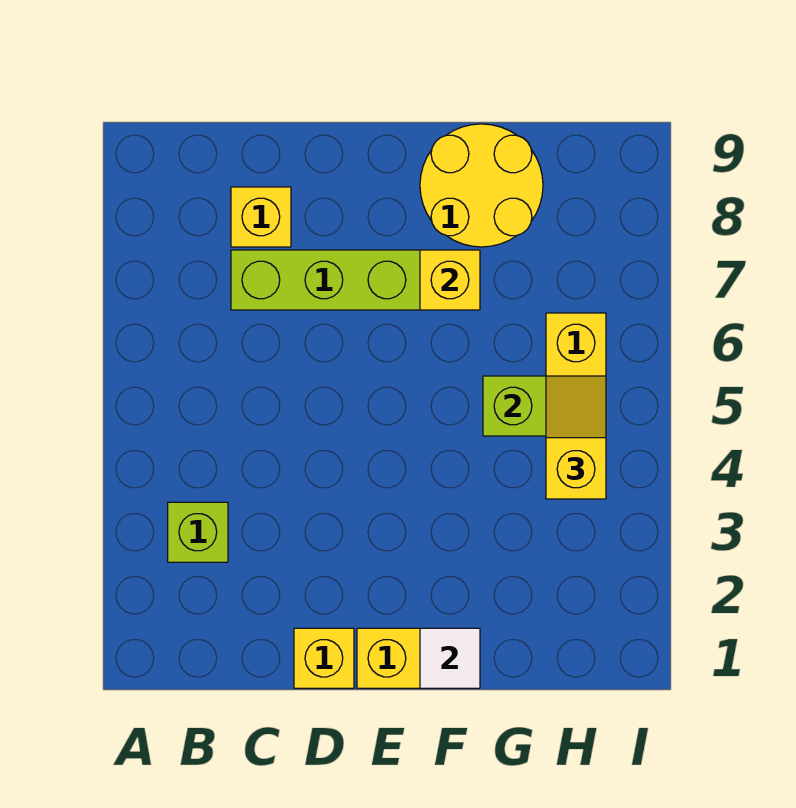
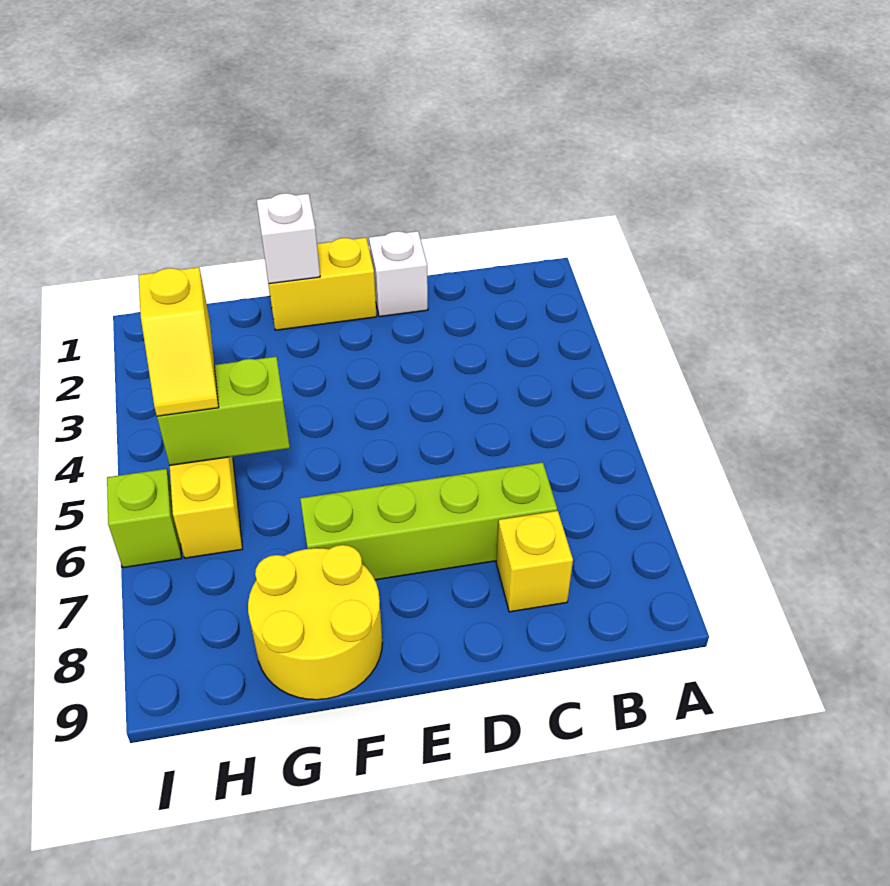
lime 1x1 brick [168,502,228,562] -> lime 1x1 brick moved to [107,469,181,568]
yellow 1x1 brick [294,628,354,688] -> white 1x1 brick [369,231,428,317]
white 1x1 tile [420,628,480,688] -> white 1x1 brick [257,193,320,284]
yellow 1x1 brick [420,250,480,310] -> none

